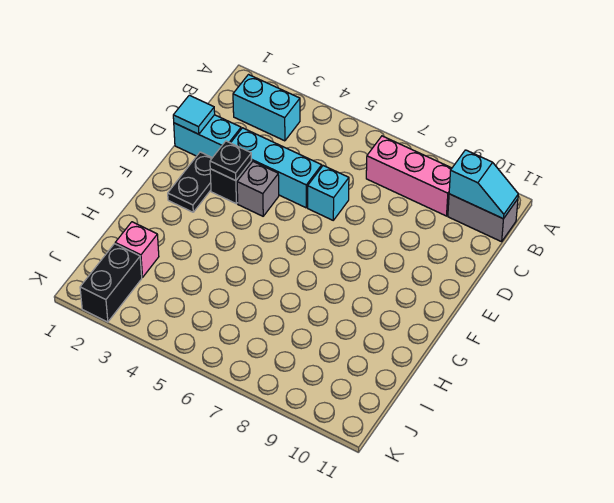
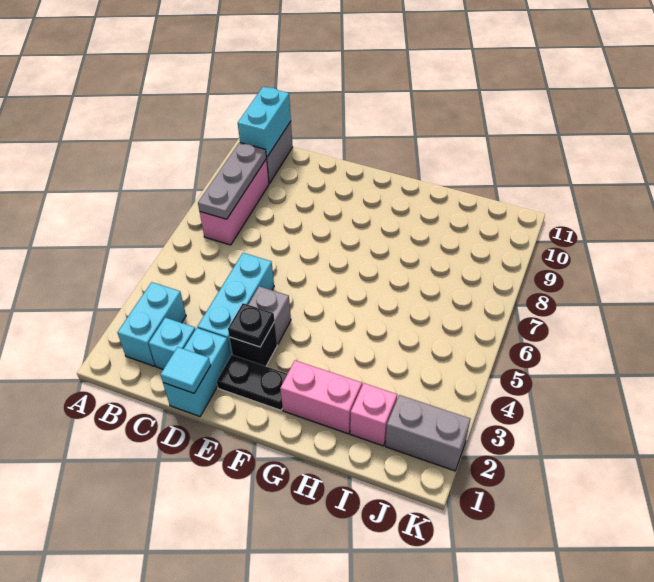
none -> grey 1x3 plate [198,143,266,219]
cyan 1x2 slope [449,150,518,219] -> cyan 1x2 brick [238,87,291,157]
cyan 1x1 brick [308,166,349,220] -> cyan 1x1 brick moved to [149,318,195,369]
none -> pink 1x2 brick [280,361,362,434]
black 1x2 brick [80,244,142,322] -> grey 1x2 brick [385,395,470,471]

